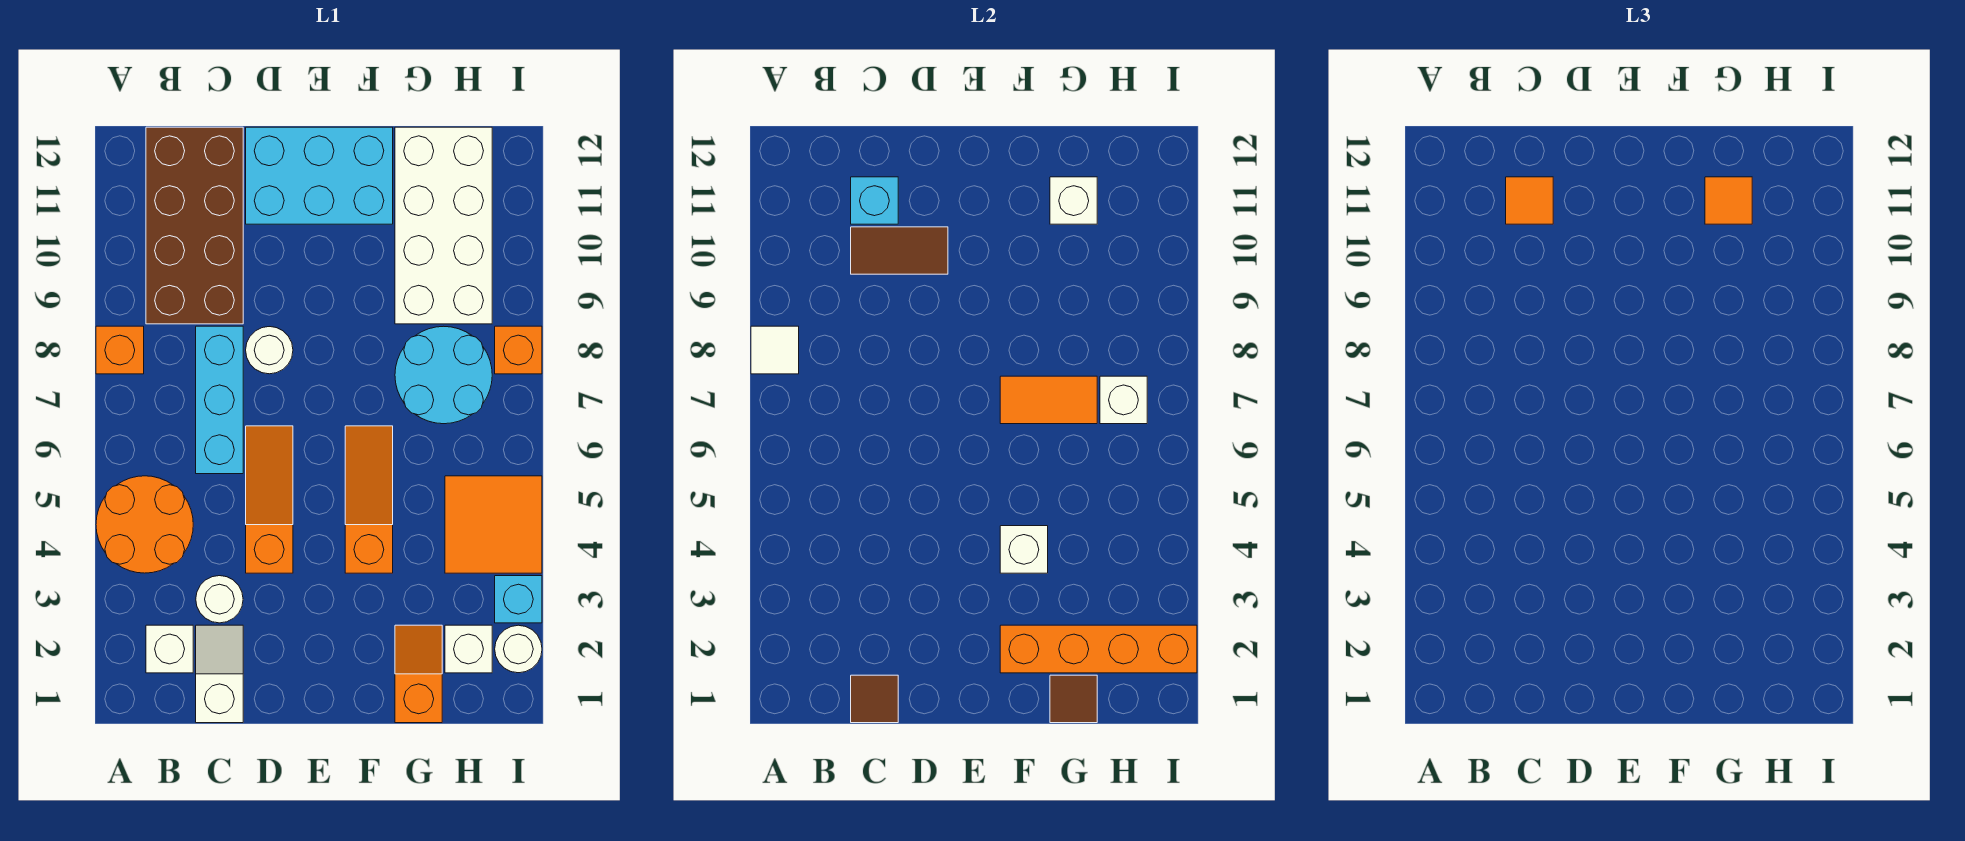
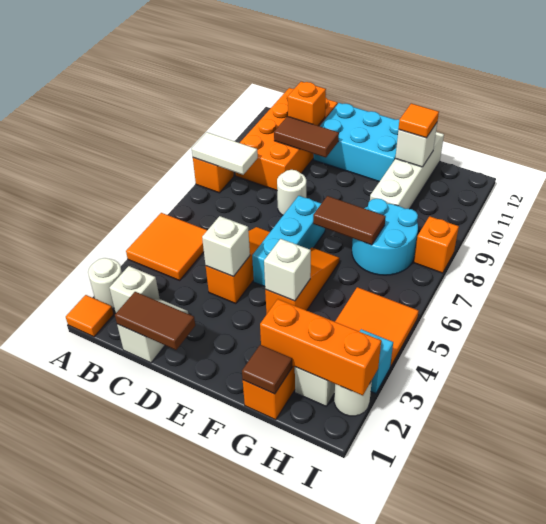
orange 2x2 round brick [96,476,193,573] -> orange 2x2 tile [126,213,207,280]
white 1x1 tile [751,326,799,374] -> white 1x2 tile [192,132,258,175]
brown 2x4 brick [146,127,243,324] -> orange 2x4 brick [236,88,338,190]
brown 1x1 tile [851,675,898,723] -> brown 1x2 tile [115,292,195,350]
white 1x1 round brick [196,576,243,623] -> white 1x1 round brick moved to [88,258,122,309]
cyan 1x3 brick [196,326,243,474] -> cyan 1x3 brick moved to [252,196,325,286]
cyan 1x1 brick [851,177,898,224] -> orange 1x1 brick [288,82,326,126]
orange 1x1 tile [1506,177,1553,224] -> orange 1x1 tile moved to [66,295,114,337]
orange 1x4 brick [1000,625,1197,673] -> orange 1x3 brick [260,299,381,395]
orange 1x2 tile [1000,376,1097,424] -> brown 1x2 tile [313,196,386,245]
white 2x4 brick [395,127,492,324] -> white 1x4 brick [370,132,444,209]
white 1x1 brick [1100,376,1147,424] -> white 1x1 brick moved to [202,216,250,276]

